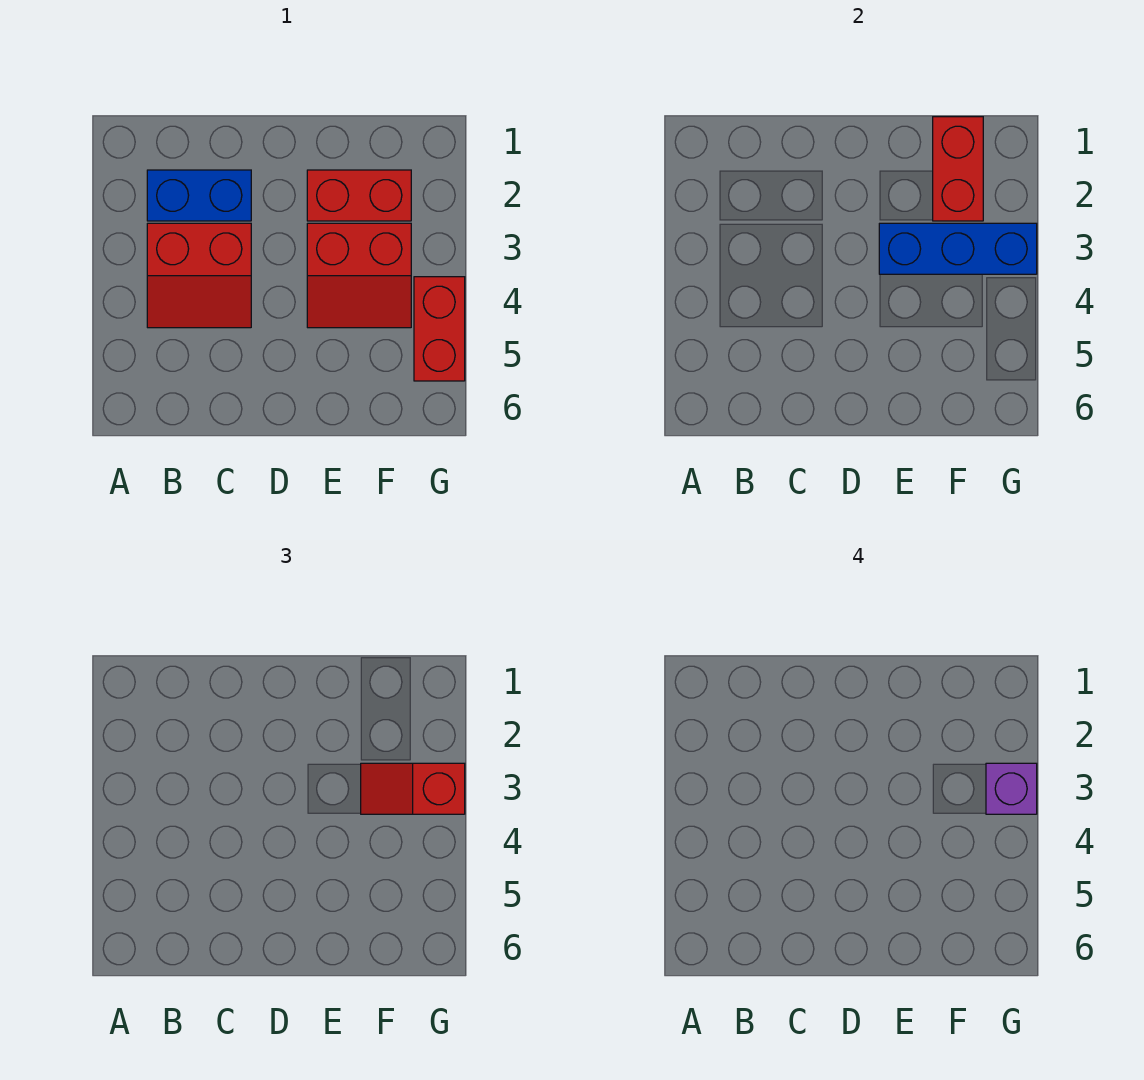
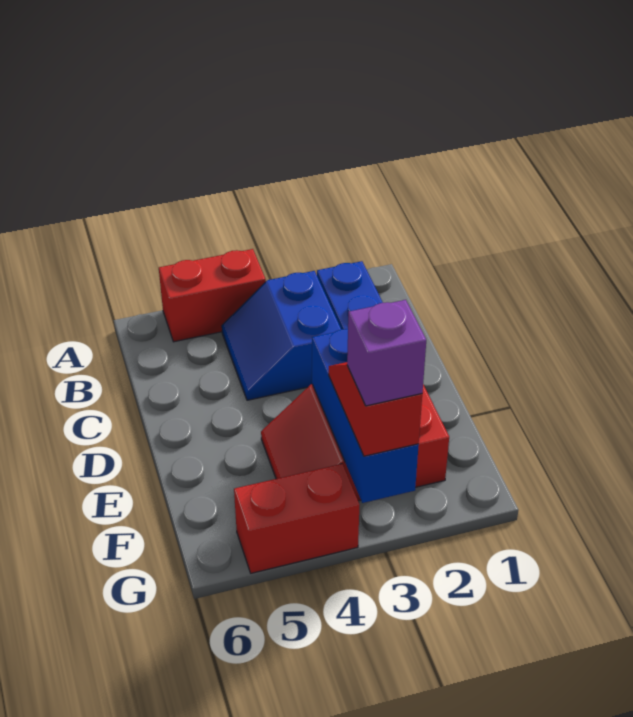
red 2x2 slope [147,223,251,328] -> blue 2x2 slope [222,271,341,400]
red 1x2 brick [933,117,983,221] -> red 1x2 brick moved to [159,249,266,342]

